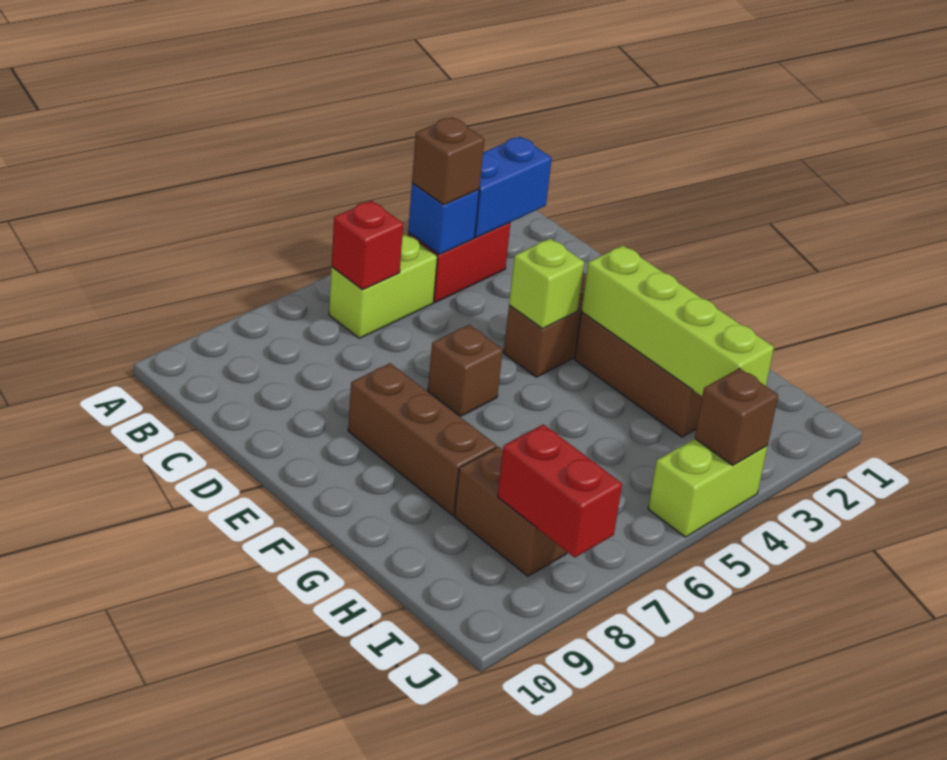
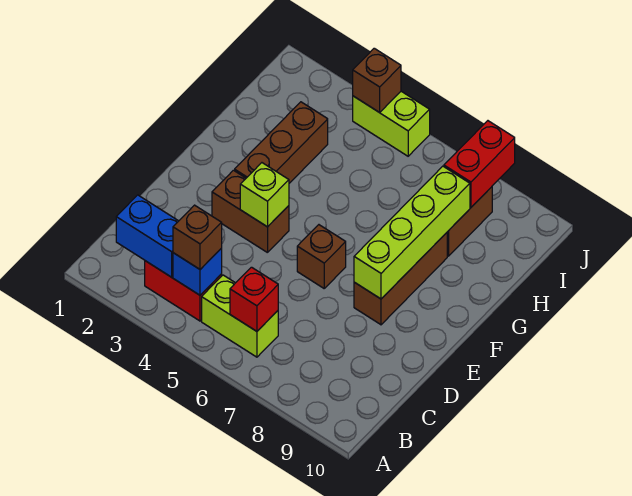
lime 1x4 brick [581,246,774,396] -> lime 1x4 brick moved to [354,166,470,299]

